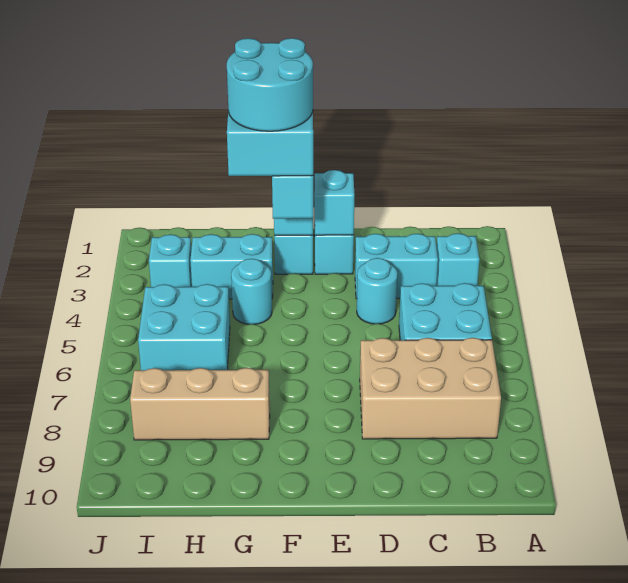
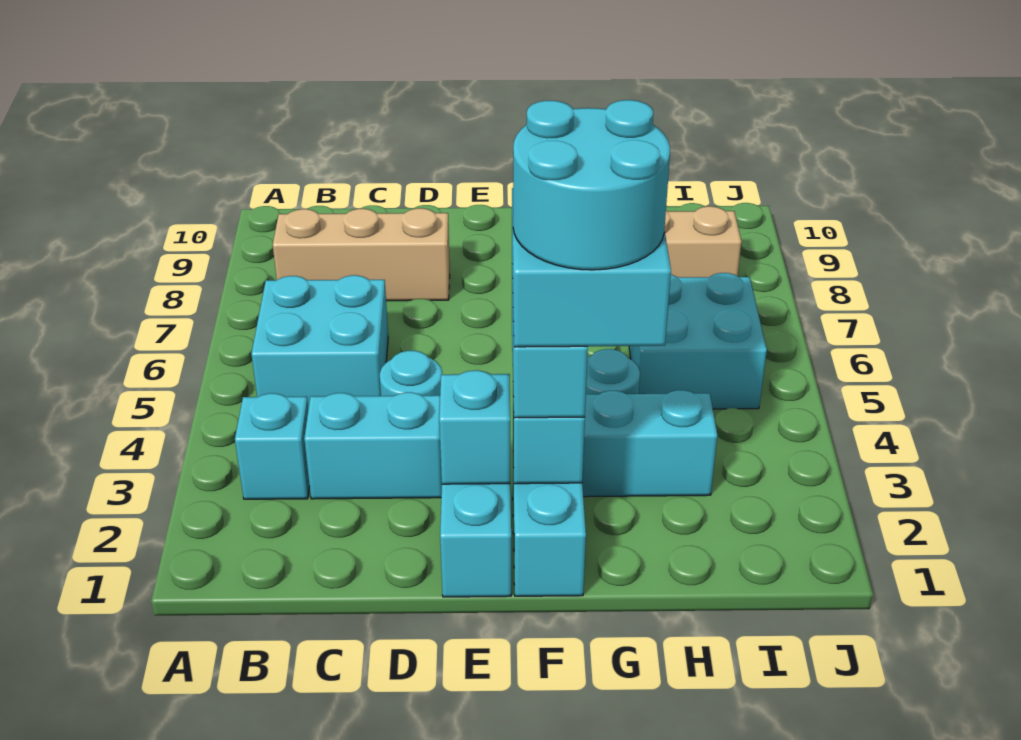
tan 2x3 brick [360,338,501,439] -> tan 1x3 brick [273,208,450,301]
cyan 1x1 brick [149,234,192,287] -> none

